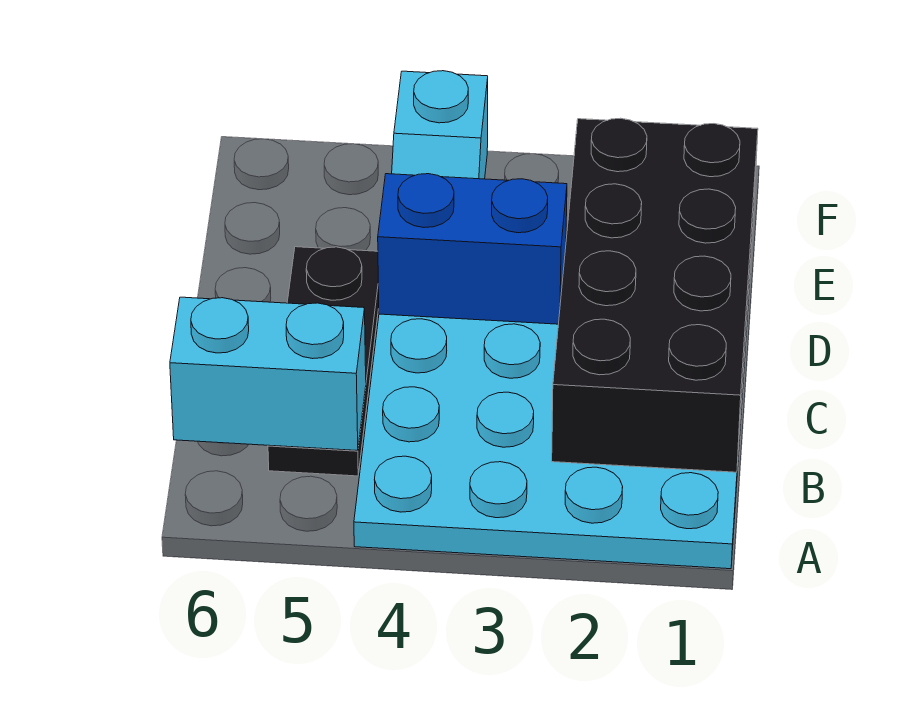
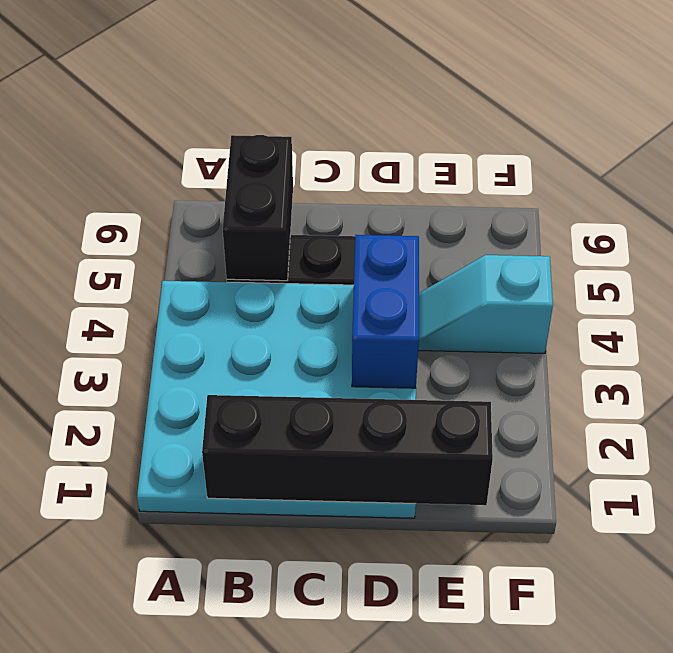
black 2x4 brick [552,118,758,472] -> black 1x4 brick [202,395,493,505]
cyan 1x2 brick [170,297,366,451] -> black 1x2 brick [223,135,293,281]

